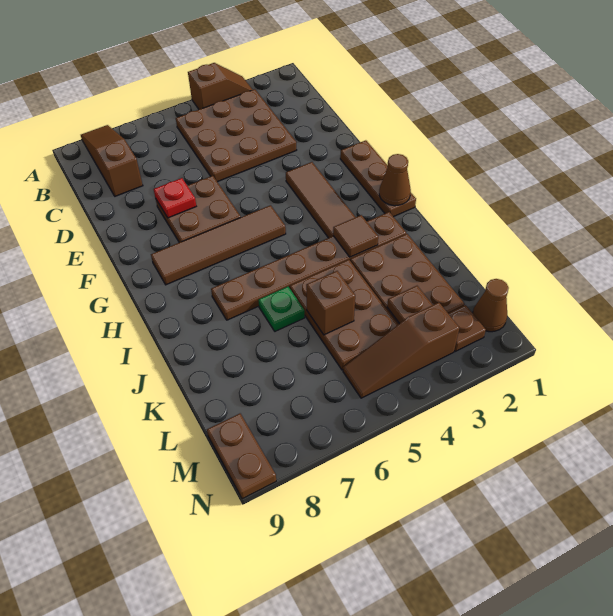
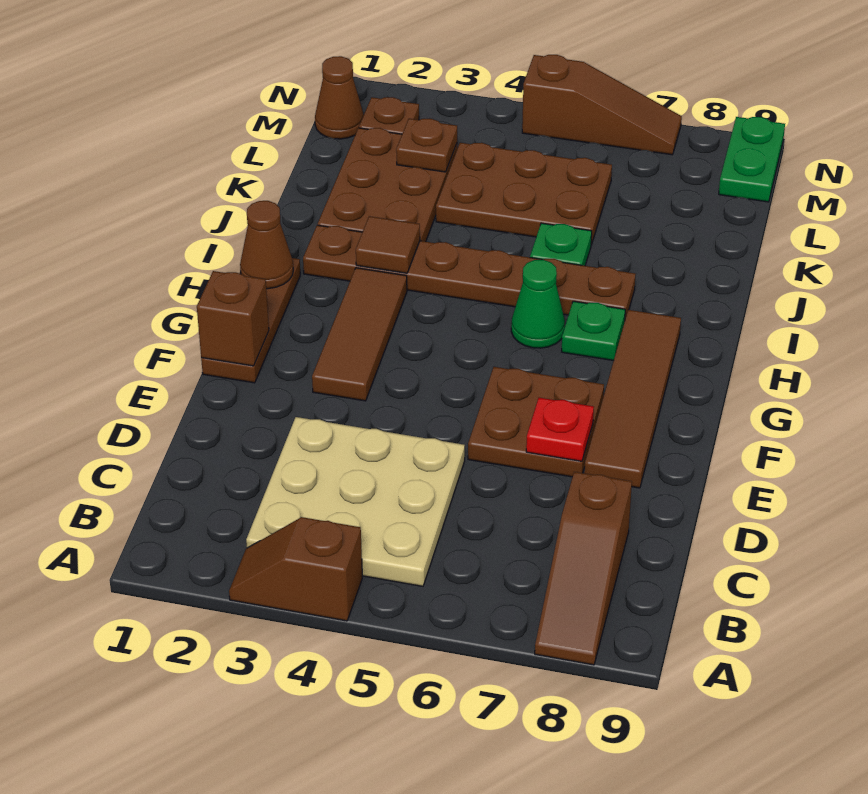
brown 3x3 plate [176,89,296,182] -> tan 3x3 plate [246,417,465,586]
brown 1x4 tile [151,205,286,285] -> brown 1x4 tile turned to [584,310,681,488]
none -> green 1x1 cone [511,260,565,348]
none -> green 1x1 plate [562,301,625,361]
brown 2x3 plate [290,260,398,370] -> brown 2x3 plate turned to [436,143,612,245]
brown 1x1 brick [306,271,355,335] -> brown 1x1 brick moved to [197,271,269,366]
brown 1x3 slope [343,303,459,398] -> brown 1x3 slope moved to [522,55,682,155]
brown 1x2 plate [207,414,276,499] -> green 1x2 plate [719,117,785,202]

